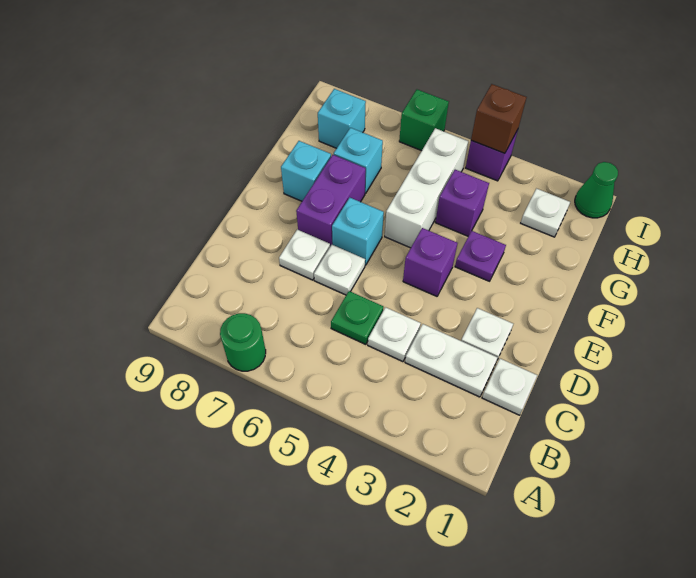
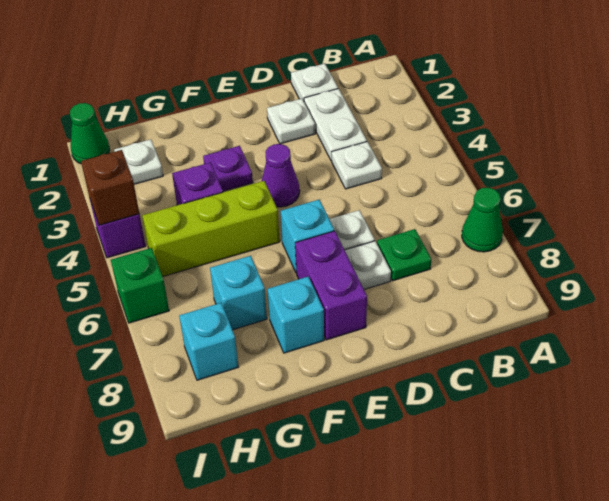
green 1x1 round brick [220,313,266,371] -> green 1x1 cone [462,188,503,252]
green 1x1 plate [331,291,383,344] -> green 1x1 plate moved to [377,229,431,281]
purple 1x1 brick [403,228,457,296] -> purple 1x1 cone [262,144,300,207]
purple 1x2 brick [296,155,366,246] -> purple 1x2 brick turned to [295,231,367,340]
white 1x3 brick [385,128,468,248] -> lime 1x3 brick [142,181,280,276]

